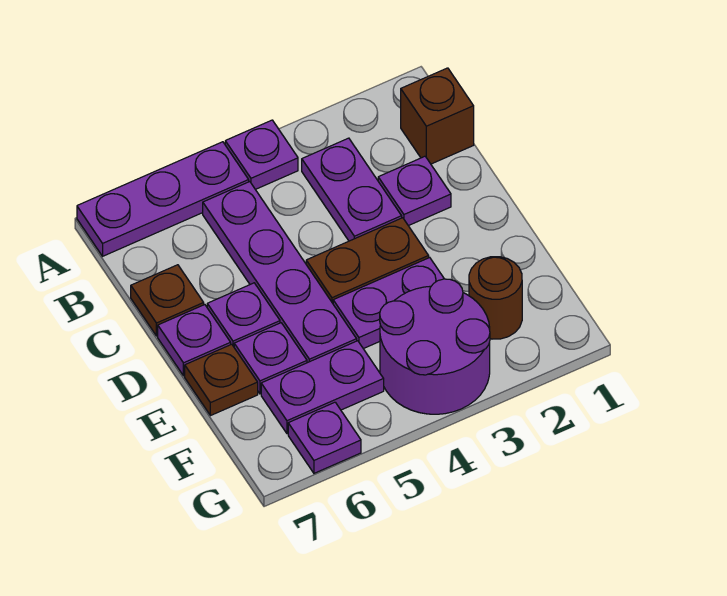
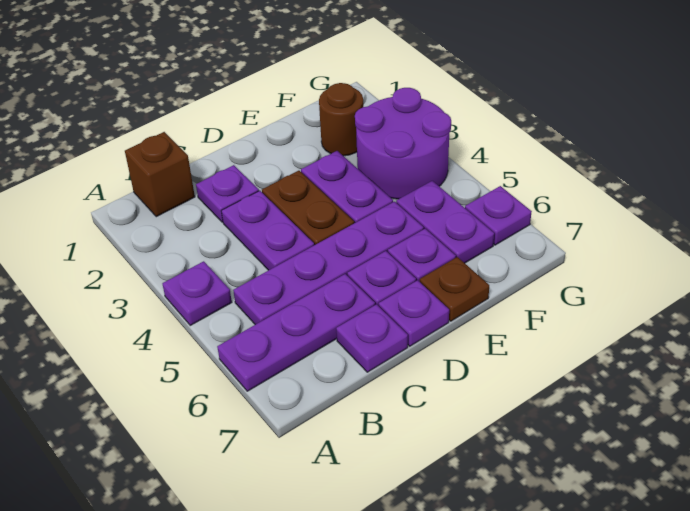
purple 1x3 plate [77,142,249,256] -> purple 1x3 plate turned to [217,274,375,391]
purple 1x2 plate [302,138,402,241] -> purple 1x2 plate turned to [222,191,314,270]
brown 1x1 plate [131,265,204,336] -> purple 1x1 plate [336,304,408,372]

